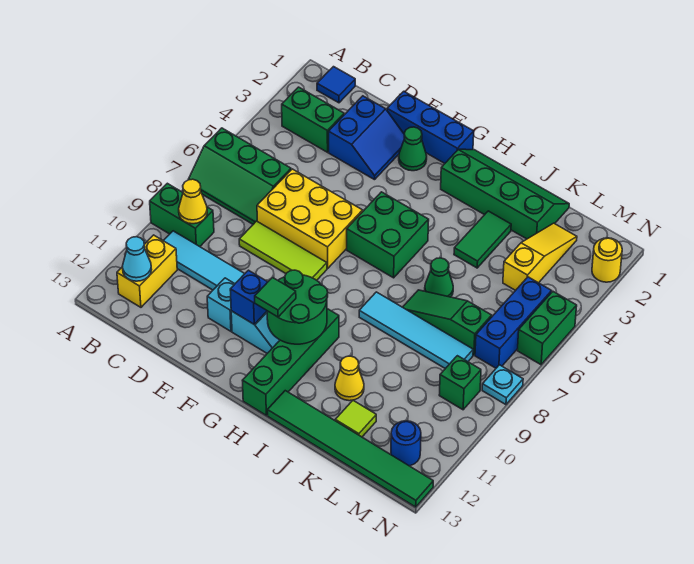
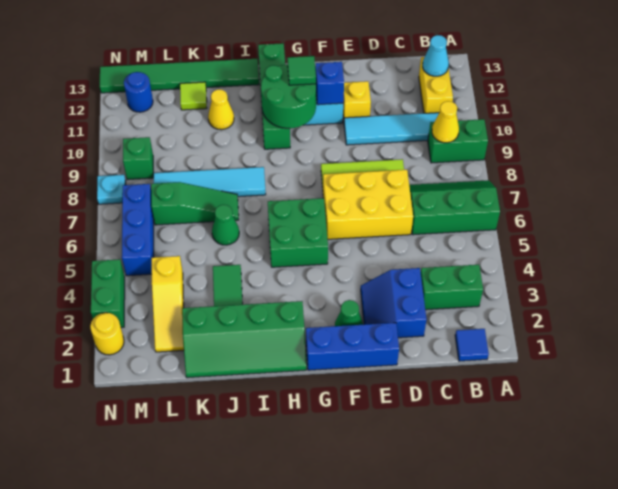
cyan 1x1 brick [207,278,235,331] -> yellow 1x1 brick [343,81,371,118]
green 1x2 brick [517,292,577,365] -> green 1x2 brick moved to [91,259,125,328]

